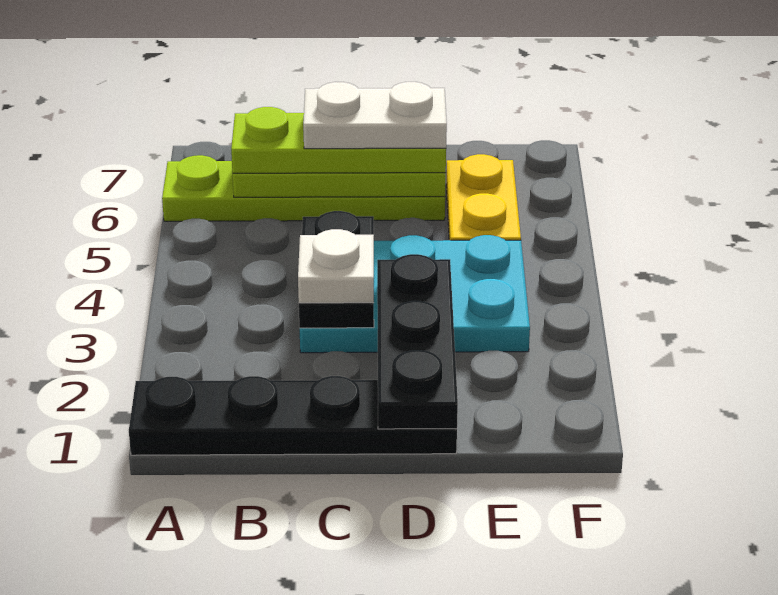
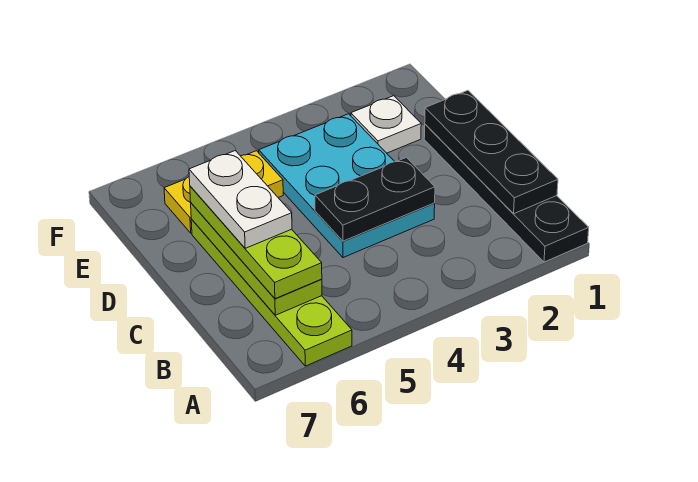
white 1x1 plate [298,229,374,303] -> white 1x1 plate moved to [351,96,421,153]
black 1x3 plate [377,254,458,429] -> black 1x3 plate turned to [425,90,558,214]

